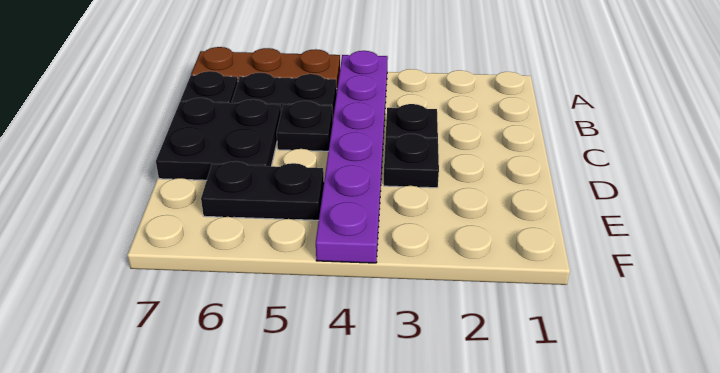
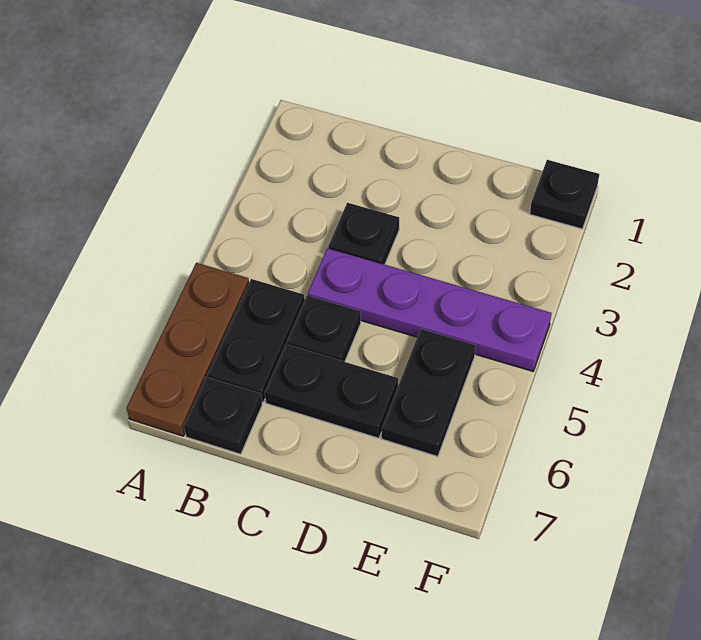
purple 1x6 plate [316,51,388,263] -> purple 1x4 plate [308,248,551,371]
black 2x2 plate [156,98,281,180] -> black 1x2 plate [265,344,398,438]
black 1x1 plate [384,134,439,188] -> black 1x1 plate moved to [530,160,599,229]

